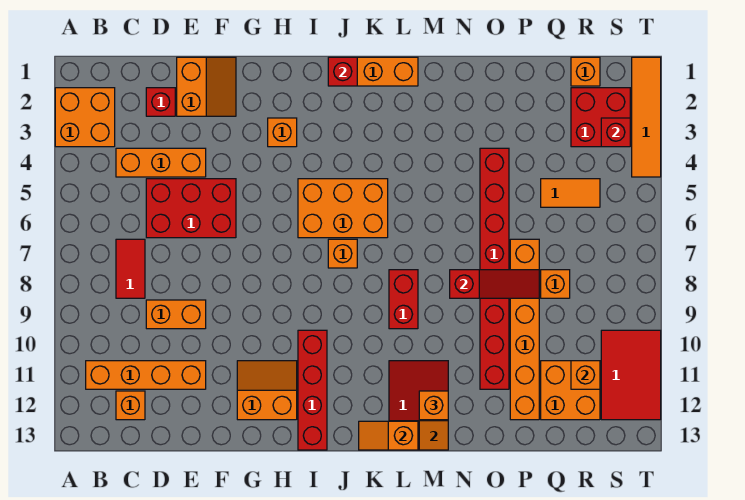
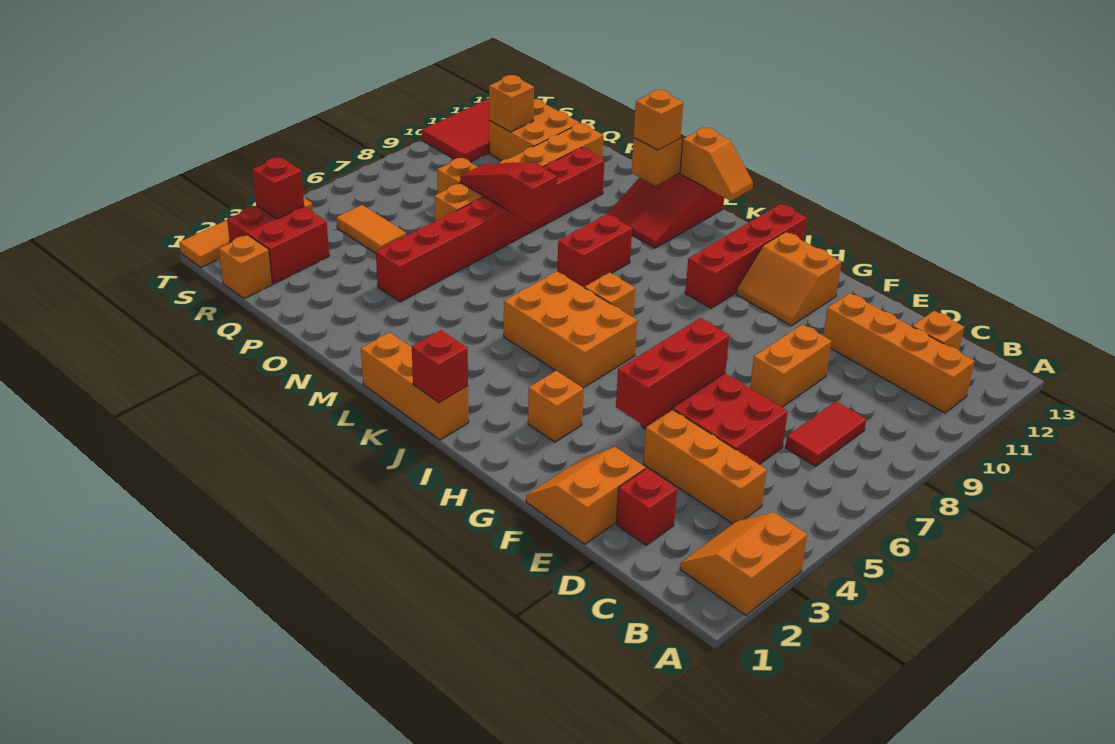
orange 2x2 brick [55,88,115,147] -> orange 2x2 slope [680,512,807,615]
orange 1x2 brick [146,300,206,329] -> orange 1x2 brick turned to [750,324,832,407]
none -> red 1x3 brick [616,318,729,426]

